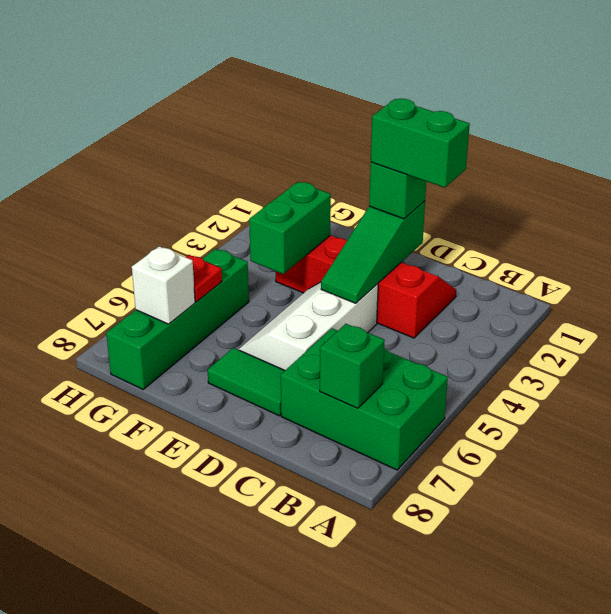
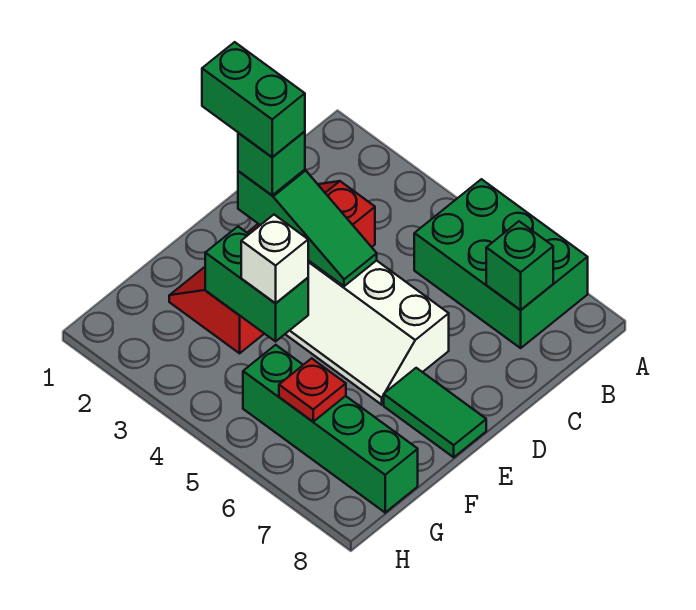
green 2x3 brick [281,328,448,470] -> green 2x3 brick turned to [414,179,588,348]
green 1x2 brick [371,99,470,188] -> green 1x2 brick turned to [202,42,305,157]
green 1x2 tile [208,348,285,416] -> green 1x2 tile turned to [384,368,486,457]
white 1x1 brick [132,246,195,324] -> white 1x1 brick moved to [241,215,308,303]

